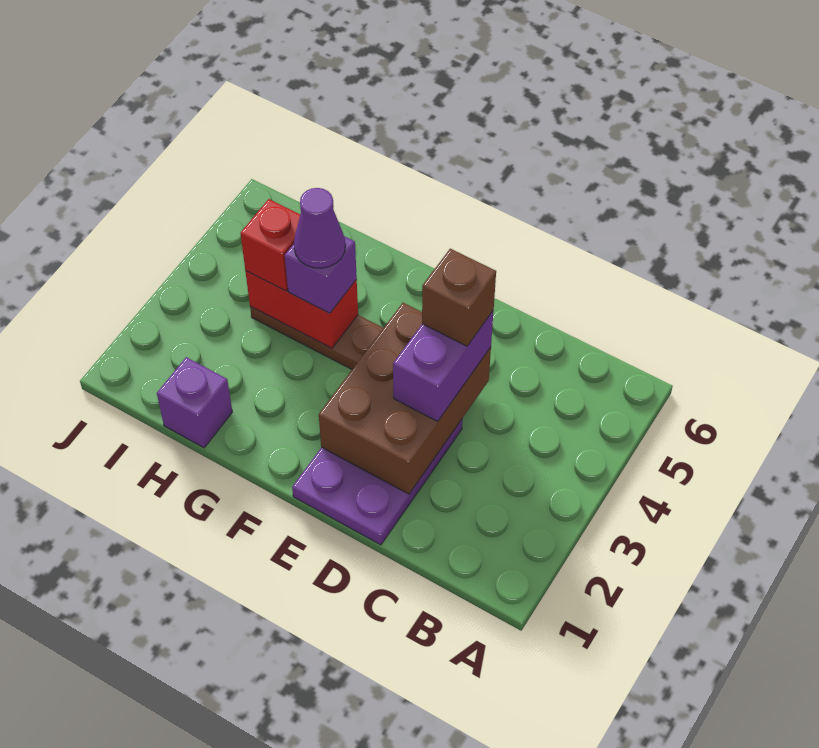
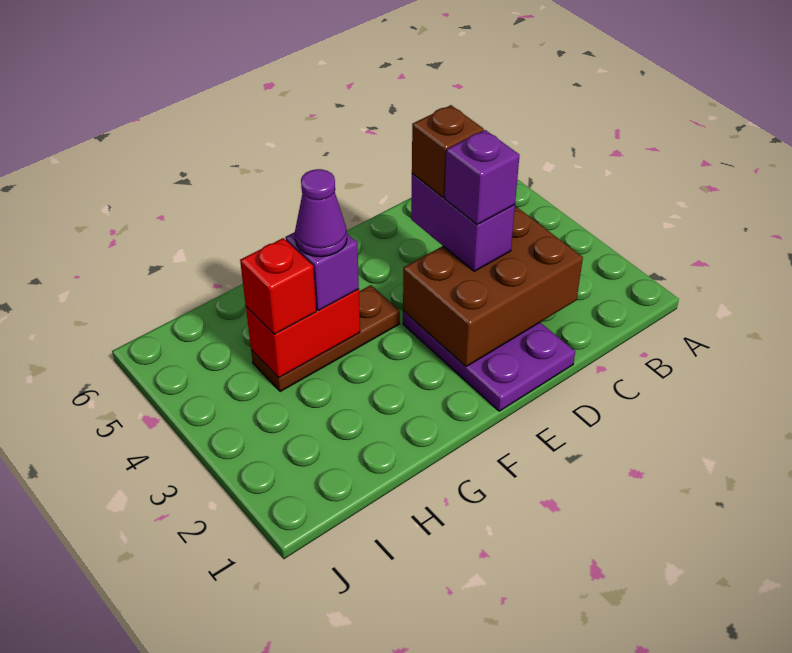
brown 2x3 brick [319,303,491,494] -> brown 2x3 brick turned to [403,207,583,367]
purple 1x1 brick [157,357,232,448] -> purple 1x1 brick moved to [445,130,520,224]

